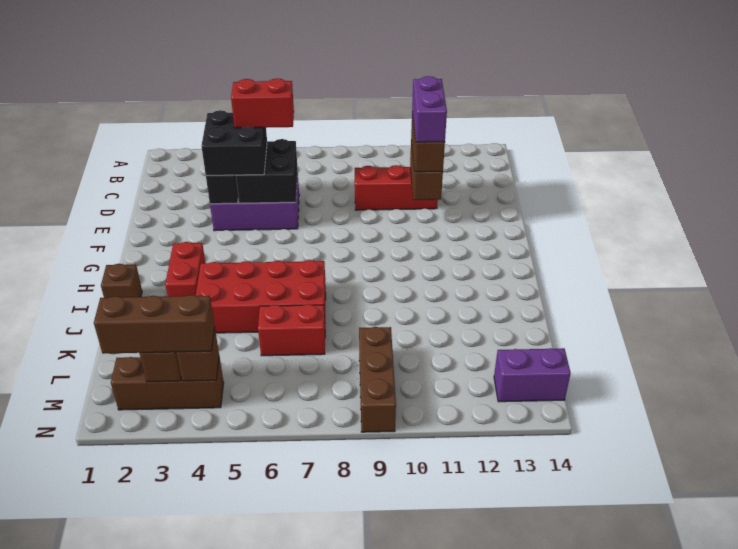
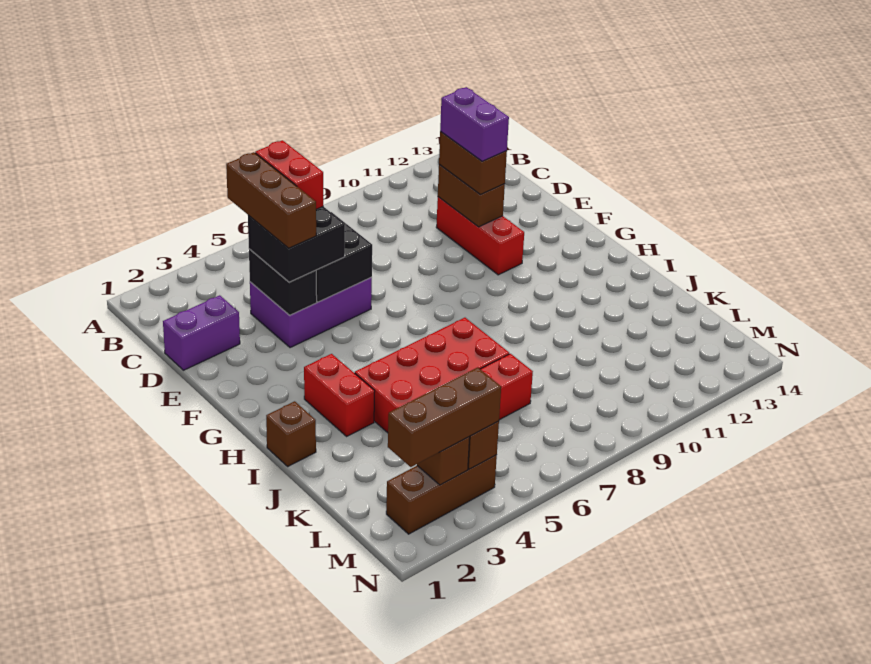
red 1x2 brick [231,78,294,128] -> red 1x2 brick turned to [255,140,323,209]
red 1x3 brick [355,165,438,210] -> red 1x3 brick turned to [436,197,524,275]
brown 1x3 brick [359,327,396,432] -> brown 1x3 brick moved to [226,152,316,248]
purple 1x2 brick [494,348,571,402] -> purple 1x2 brick moved to [163,295,240,370]

